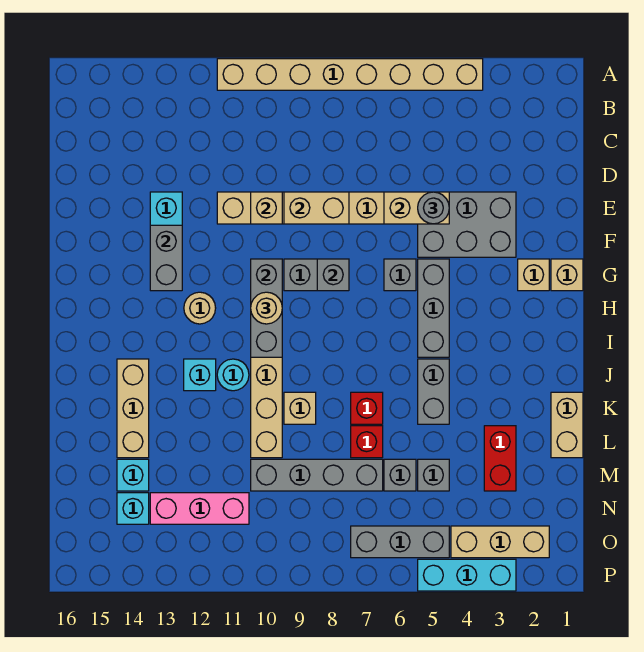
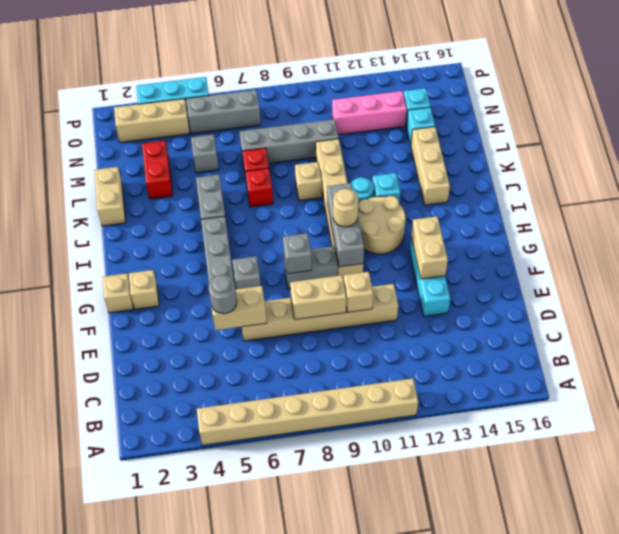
grey 2x3 brick [418,192,516,257] -> none
grey 1x2 brick [150,225,182,291] -> tan 1x2 brick [411,216,448,279]
tan 1x1 round brick [184,292,216,324] -> tan 2x2 round brick [358,196,406,254]
grey 1x1 brick [384,459,416,491] -> none

